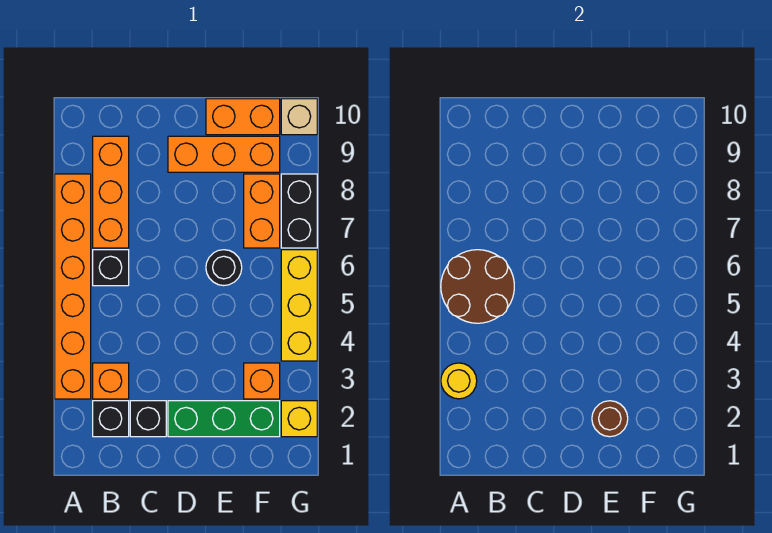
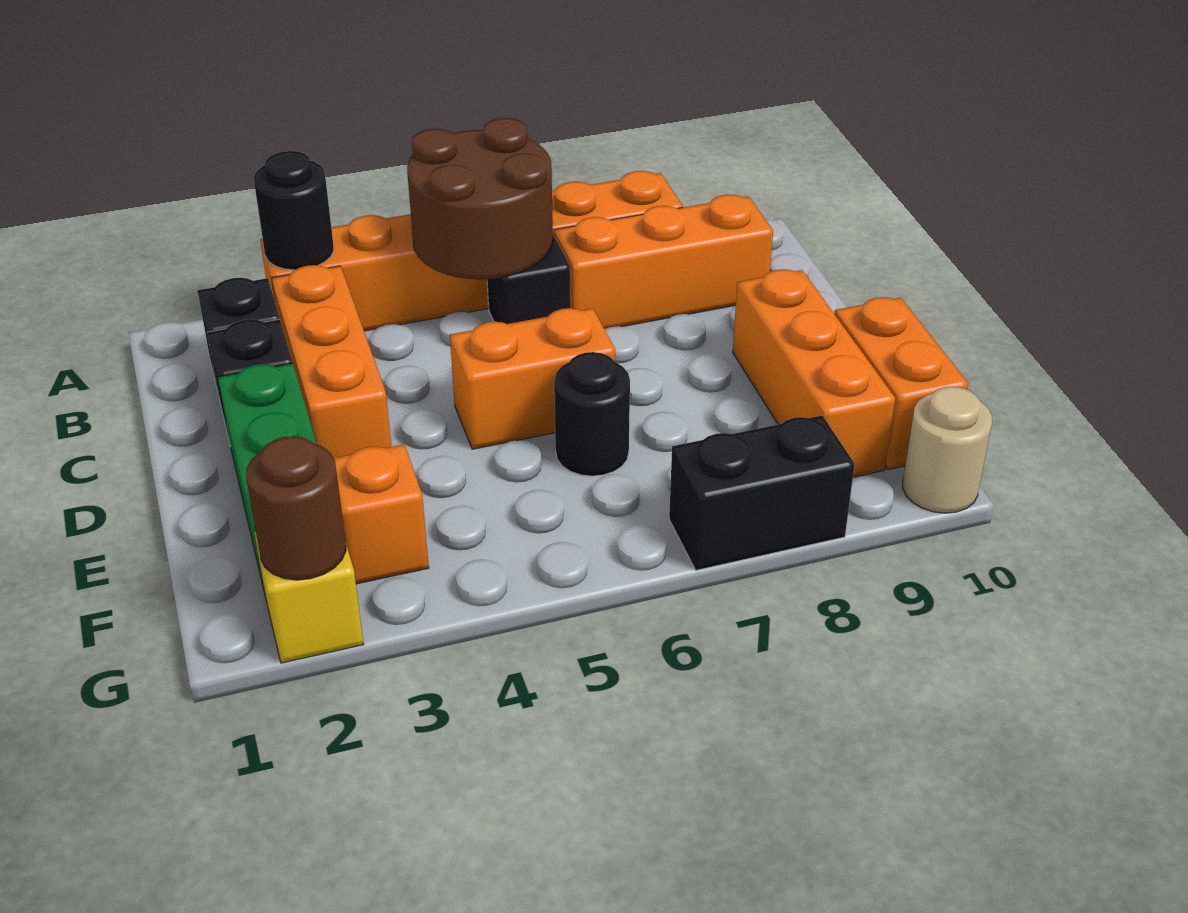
yellow 1x1 round brick [441,363,477,399] -> black 1x1 round brick [254,151,334,270]
orange 1x1 brick [93,363,129,399] -> orange 1x3 brick [272,265,391,458]
brown 1x1 round brick [592,401,628,437] -> brown 1x1 round brick moved to [246,436,346,580]
orange 1x2 brick [244,174,280,248] -> orange 1x2 brick moved to [450,308,615,449]
yellow 1x3 brick [281,250,317,361] -> none
tan 1x1 brick [281,99,317,135] -> tan 1x1 round brick [902,386,992,513]

